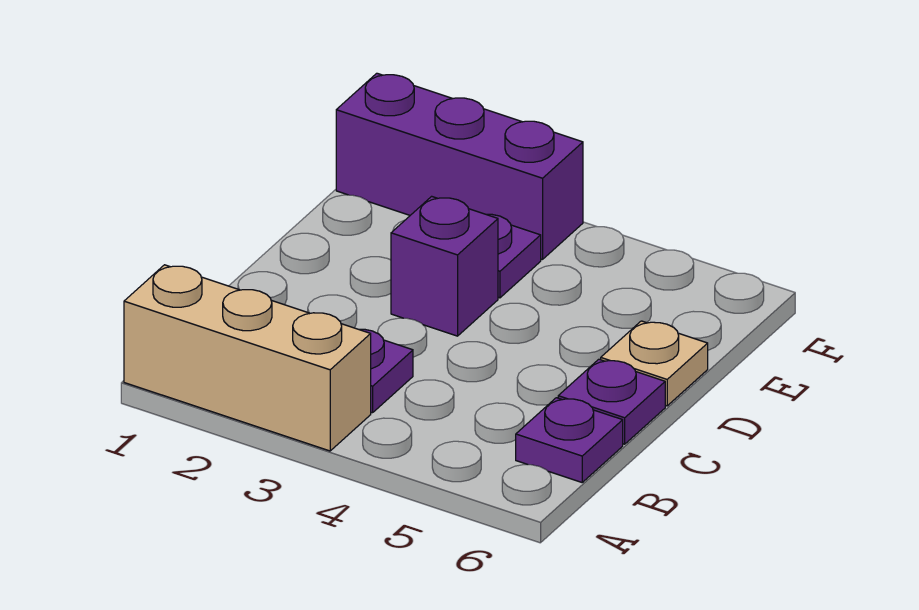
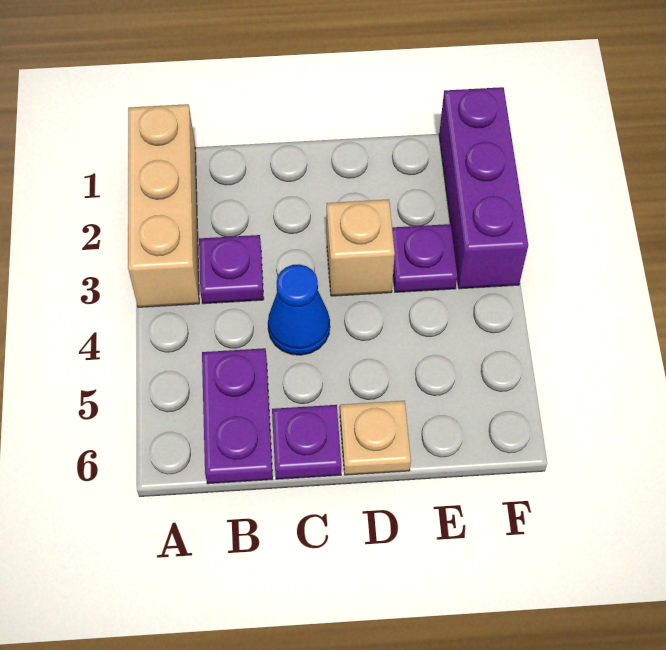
purple 1x1 plate [516,398,623,482] -> purple 1x2 plate [202,348,273,484]
none -> blue 1x1 cone [268,264,330,355]
purple 1x1 brick [391,196,498,336] -> tan 1x1 brick [327,200,395,296]

